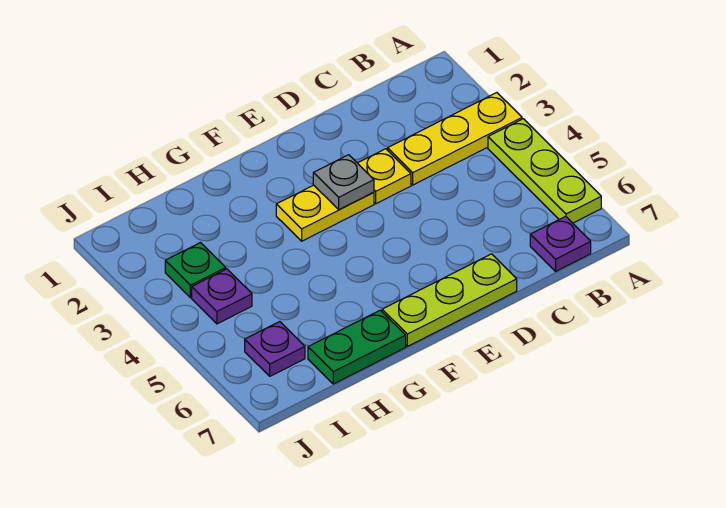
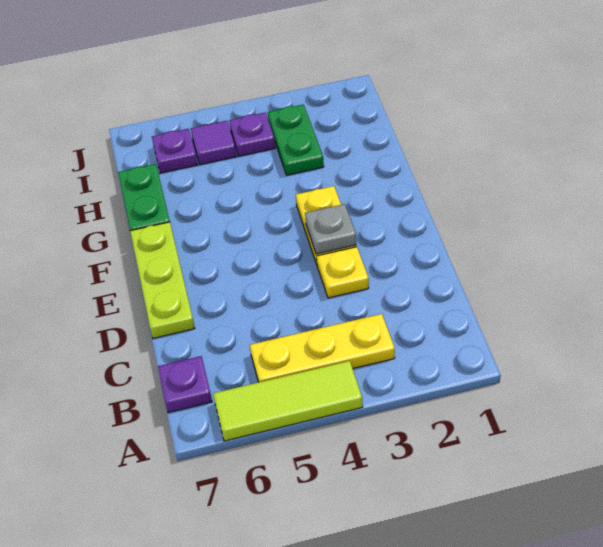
yellow 1x3 plate [388,93,522,185] -> yellow 1x3 plate turned to [250,314,395,382]
lime 1x3 plate [488,119,601,223] -> lime 1x3 tile [213,361,363,441]
green 1x1 plate [165,243,226,298] -> green 1x2 plate [268,104,324,175]
none -> purple 1x1 tile [191,121,237,165]

